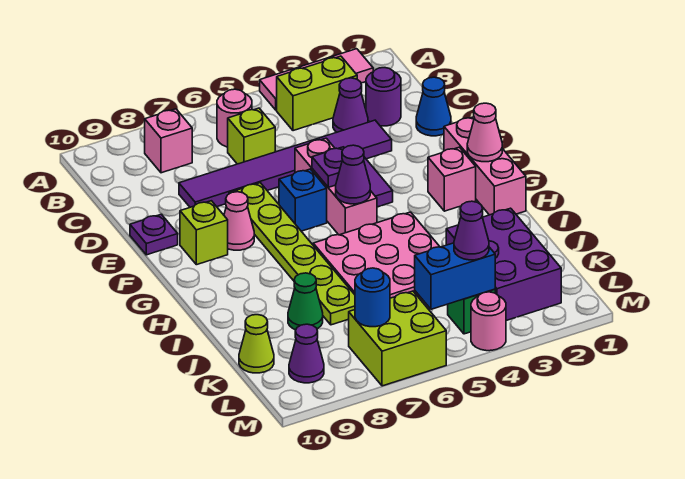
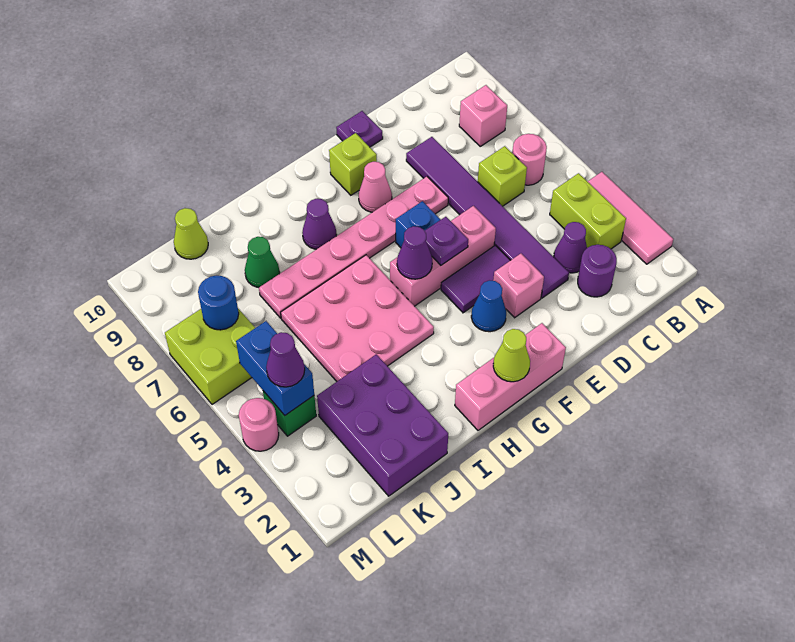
blue 1x1 cone [416,77,451,136] -> blue 1x1 cone moved to [471,280,506,332]
lime 1x6 plate [229,183,355,325] -> pink 1x6 plate [259,177,448,318]
pink 1x1 cone [467,103,502,162] -> lime 1x1 cone [493,329,530,382]
pink 1x1 brick [428,147,476,211] -> pink 1x1 brick moved to [493,254,544,318]
purple 2x3 brick [446,208,561,320] -> purple 2x3 brick turned to [317,354,448,496]
purple 1x1 cone [289,324,324,383] -> purple 1x1 cone moved to [302,199,337,249]

